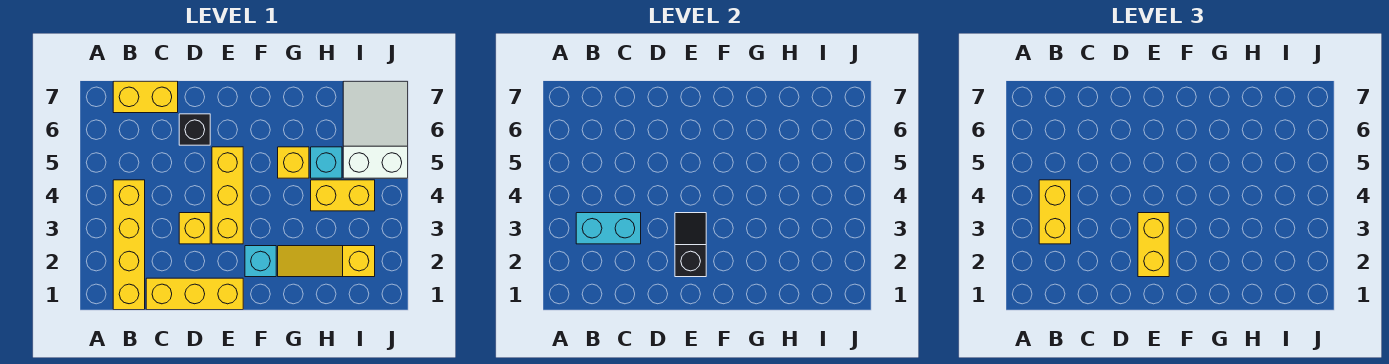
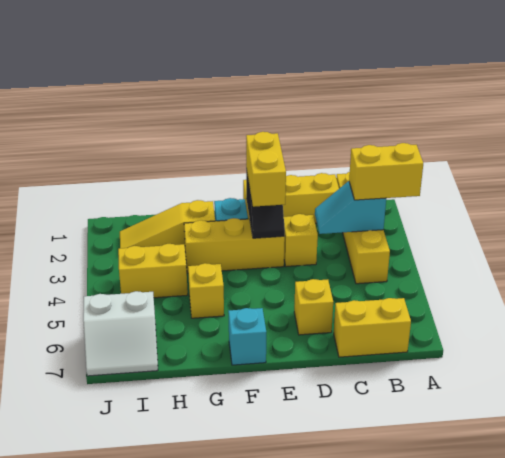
cyan 1x2 brick [576,213,641,244] -> cyan 1x2 slope [315,181,386,234]
yellow 1x2 brick [1039,180,1071,244] -> yellow 1x2 brick turned to [349,143,423,200]
black 1x1 brick [179,114,210,145] -> yellow 1x1 brick [294,279,333,335]
yellow 1x3 brick [212,147,243,244] -> yellow 1x3 brick turned to [184,218,285,273]
yellow 1x3 slope [278,246,375,277] -> yellow 1x3 slope turned to [120,200,215,248]
cyan 1x1 brick [311,147,342,178] -> cyan 1x1 brick moved to [228,308,266,365]
white 2x3 slope [343,81,408,178] -> white 2x2 slope [83,291,158,376]

